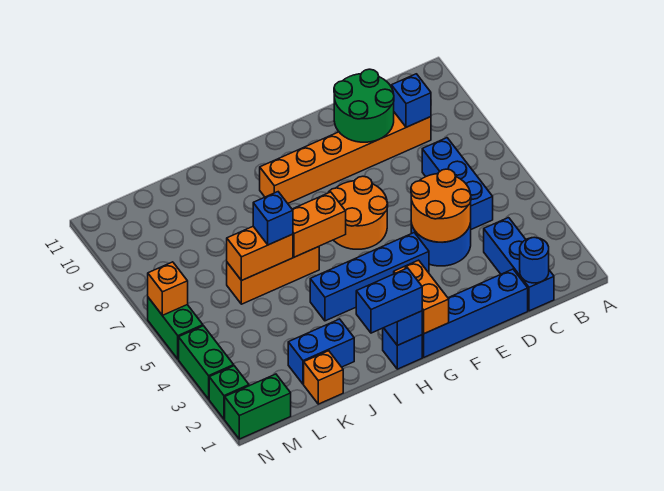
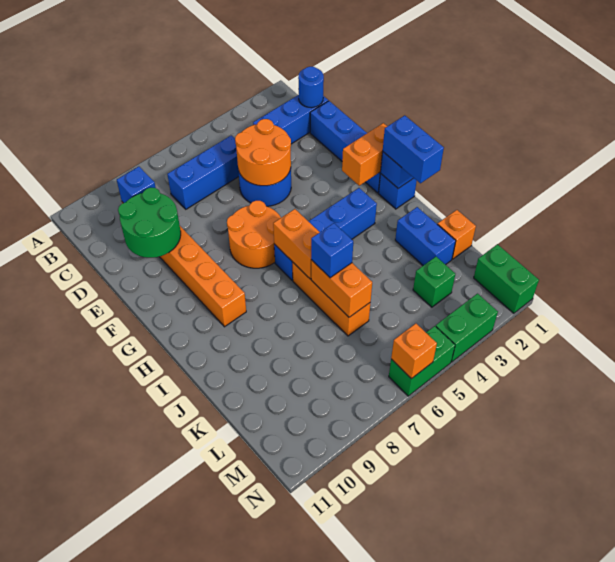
blue 1x4 brick [310,233,429,321] -> blue 1x4 brick turned to [274,188,377,280]
green 1x1 brick [209,366,249,419] -> green 1x1 brick moved to [413,257,455,307]

